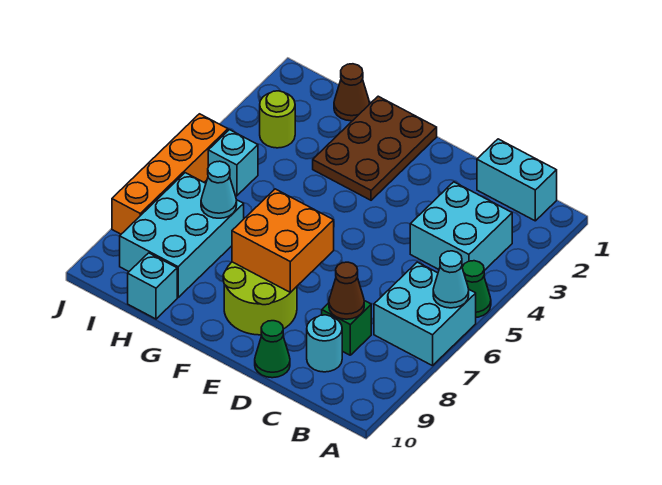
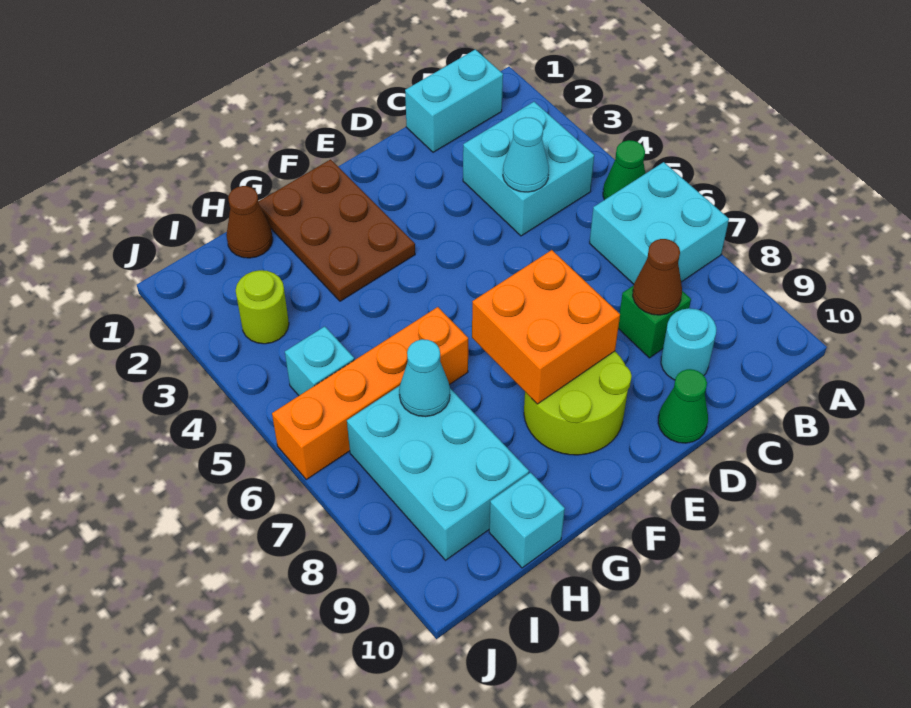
cyan 1x1 cone [433,251,469,308] -> cyan 1x1 cone moved to [503,118,549,192]
orange 1x4 brick [112,114,228,234] -> orange 1x4 brick turned to [272,307,468,479]

